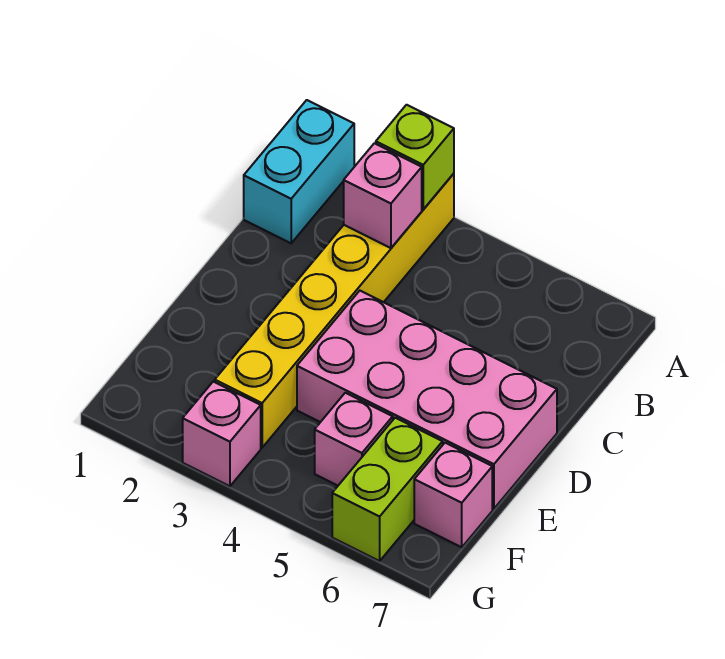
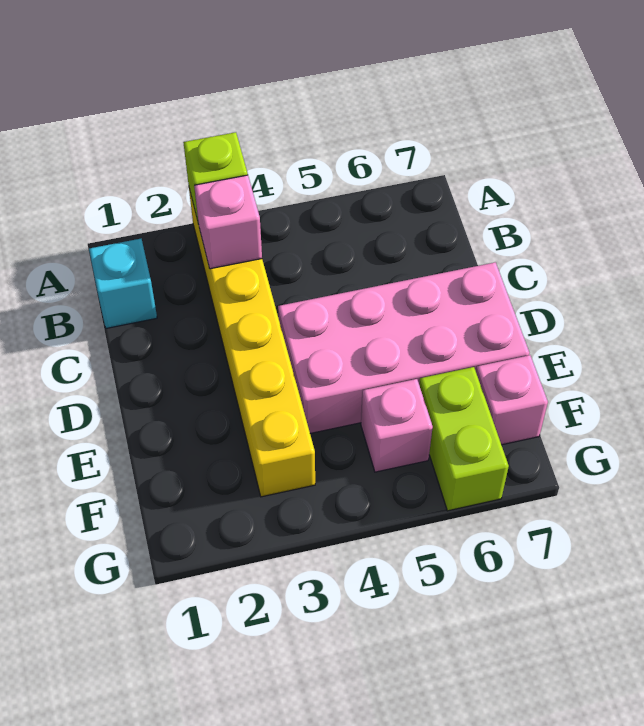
cyan 1x2 brick [244,100,354,243] -> cyan 1x1 brick [89,239,157,328]
pink 1x1 brick [183,382,261,486] -> none

